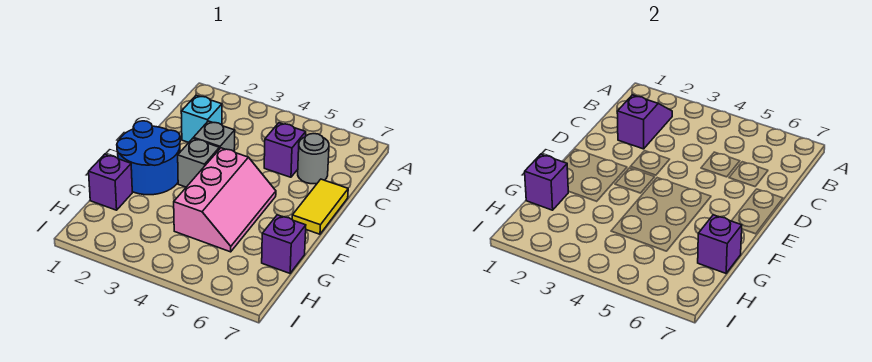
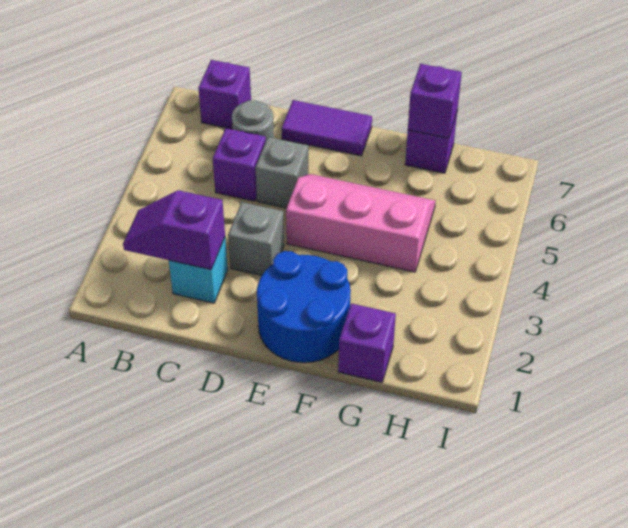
yellow 1x2 tile [292,179,348,234] -> purple 1x2 tile [281,100,372,156]
grey 1x1 brick [178,138,219,187] -> grey 1x1 brick moved to [255,137,308,208]
purple 1x1 brick [525,154,568,210] -> purple 1x1 brick moved to [198,60,251,129]

